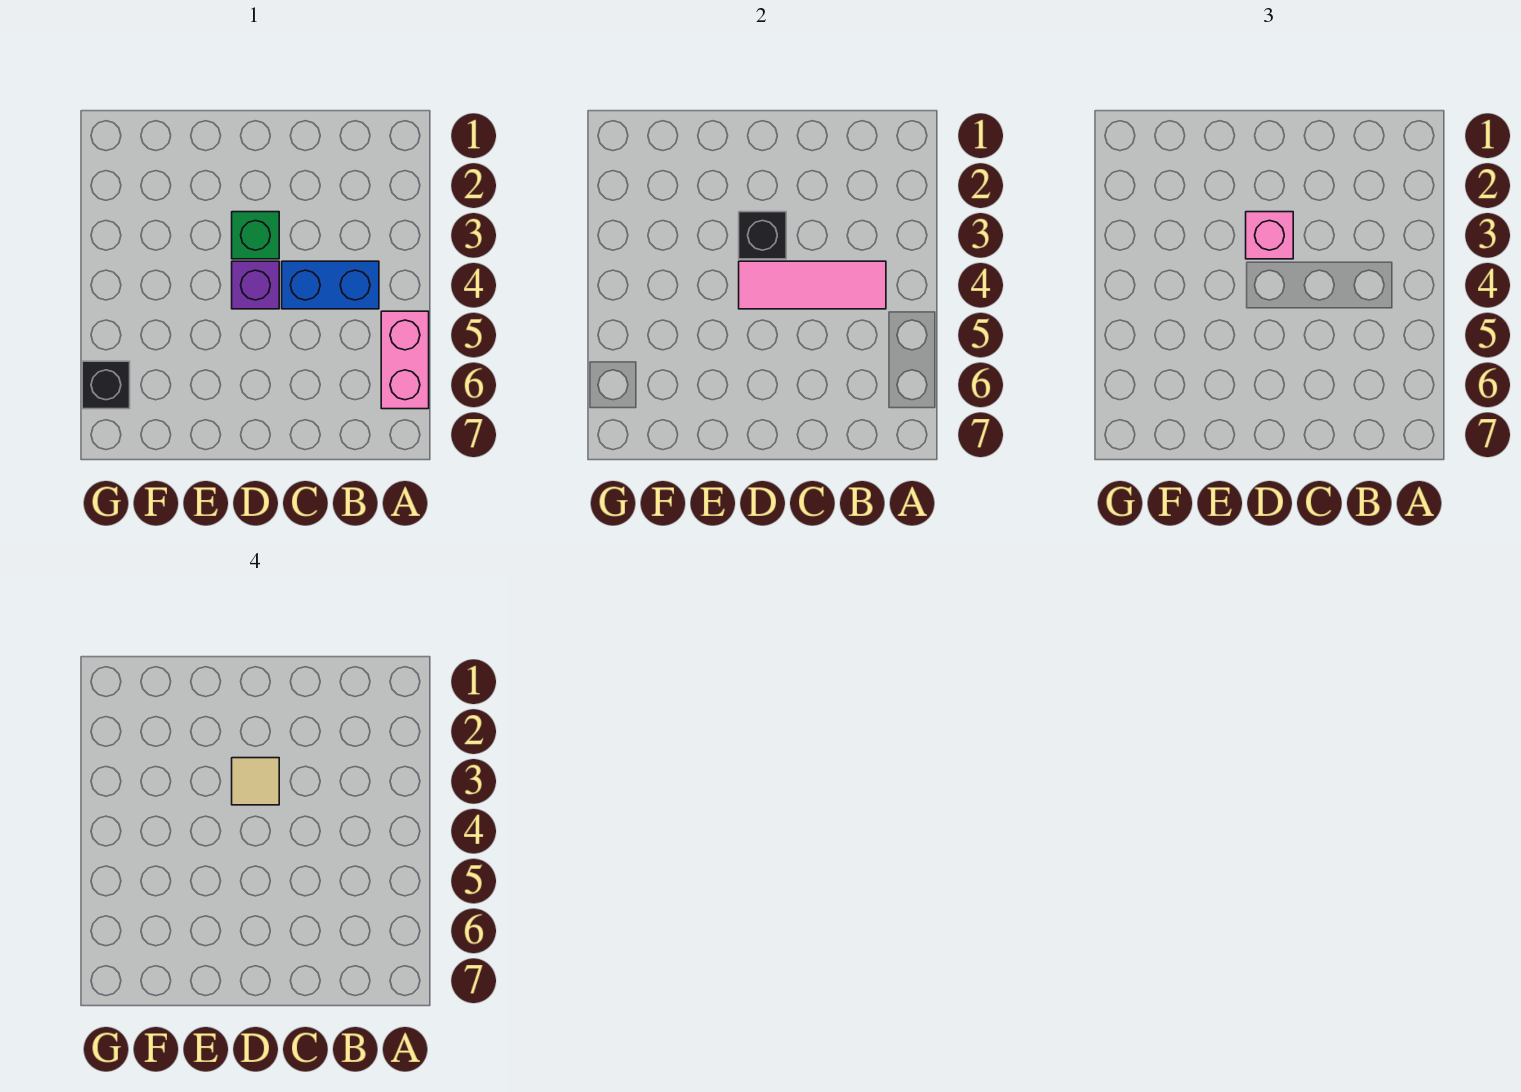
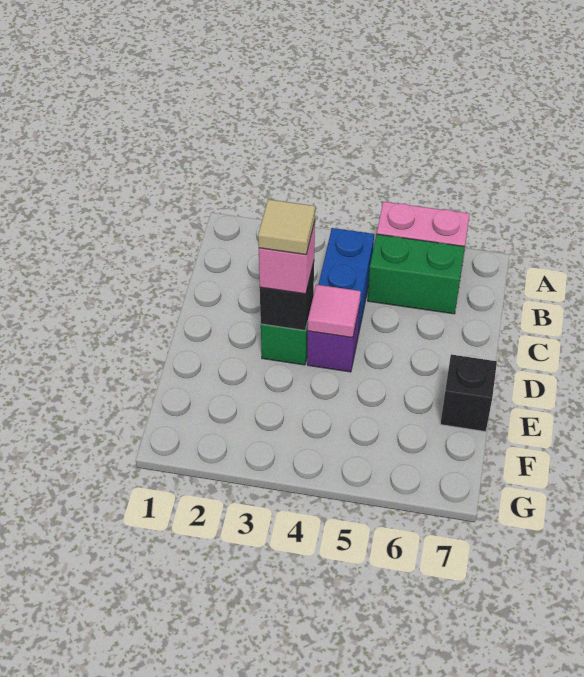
pink 1x3 tile [739,261,886,309] -> pink 1x1 tile [308,285,361,338]
none -> green 1x2 brick [368,234,465,314]
black 1x1 brick [82,361,130,409] -> black 1x1 brick moved to [440,354,497,432]

